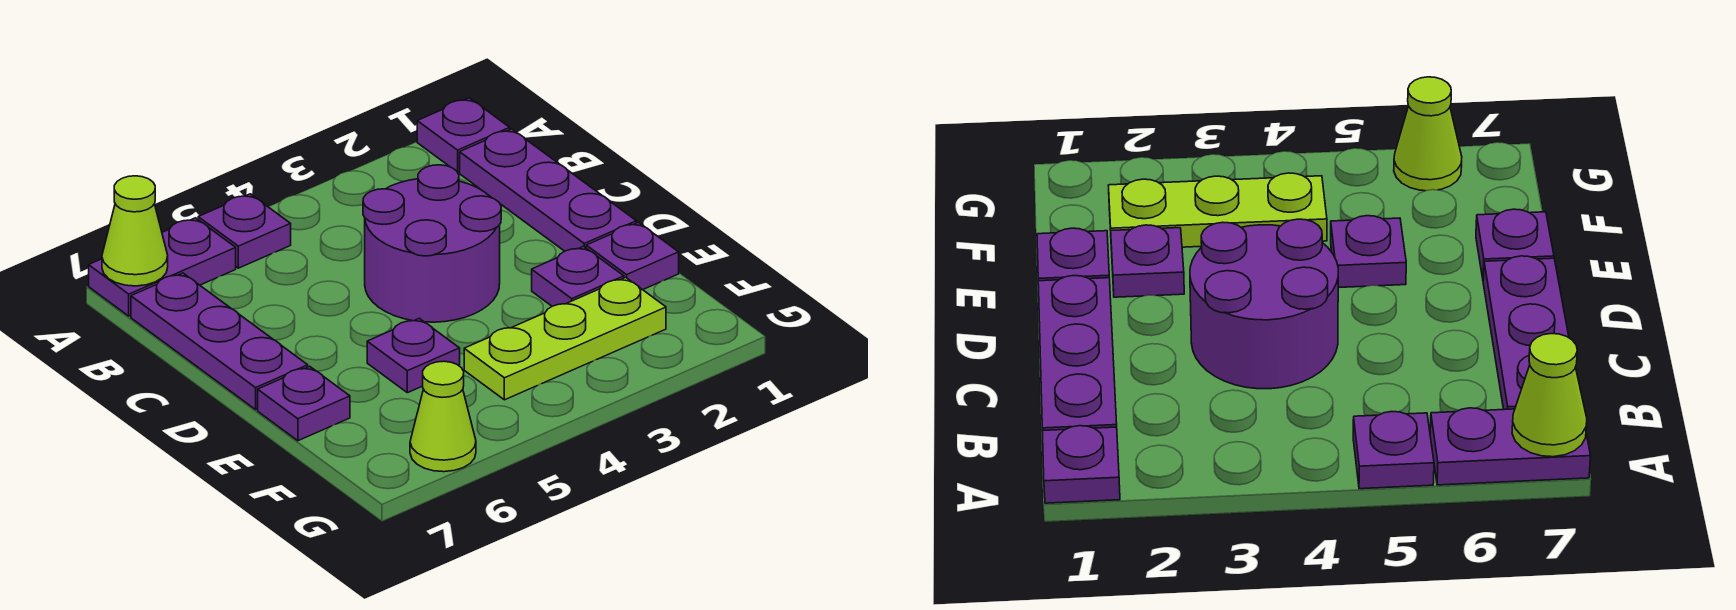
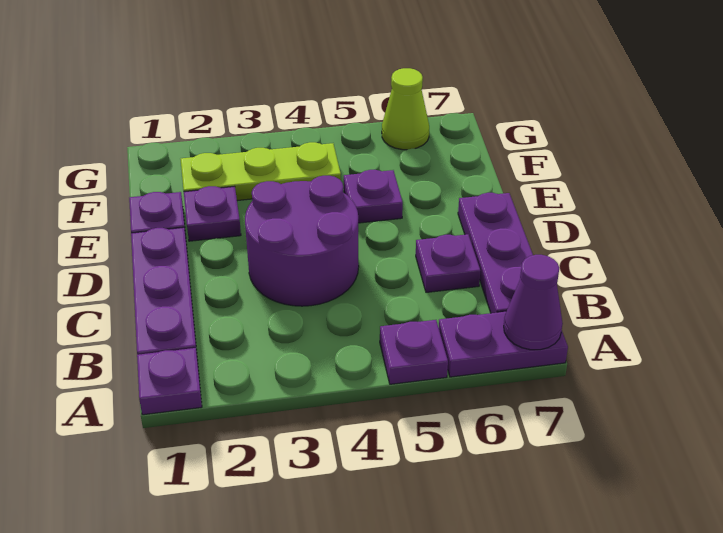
lime 1x1 cone [102,176,168,286] -> purple 1x1 cone [504,255,563,350]
purple 1x1 plate [258,366,350,441] -> purple 1x1 plate moved to [416,234,481,292]

